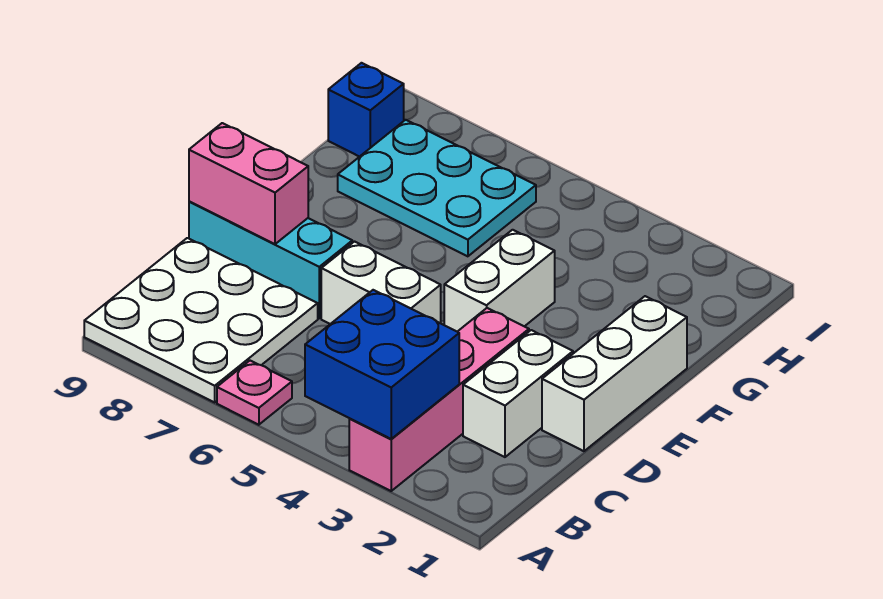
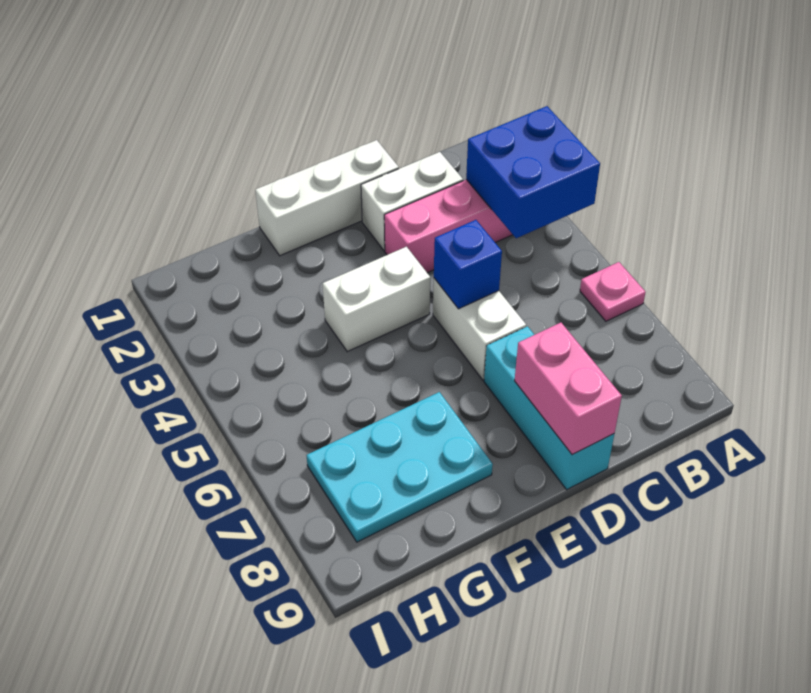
white 3x3 plate [84,238,318,402] -> none
cyan 2x3 plate [338,120,536,256] -> cyan 2x3 plate turned to [307,392,493,542]
blue 1x1 brick [328,63,404,157] -> blue 1x1 brick moved to [434,220,502,309]

